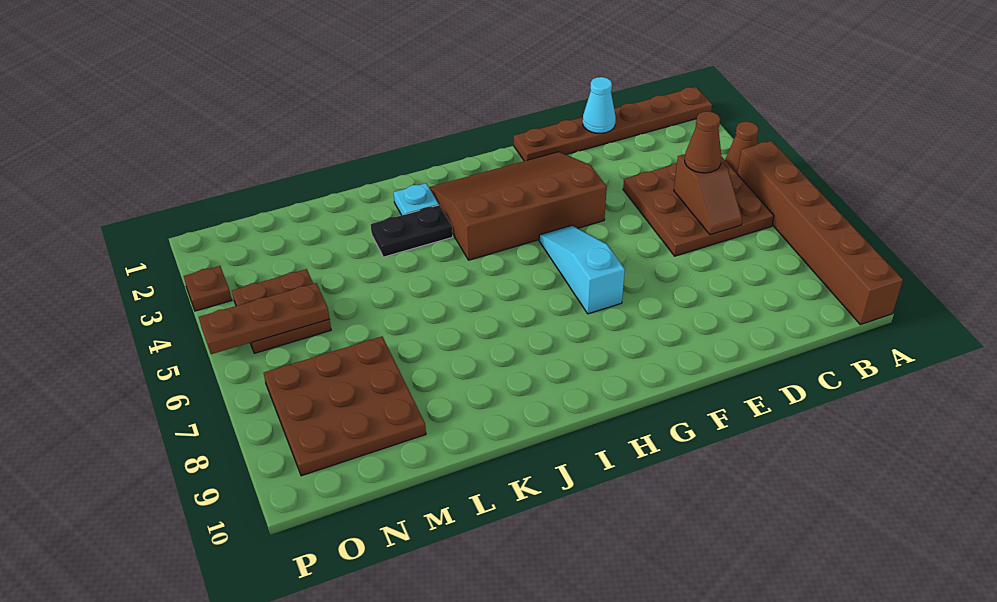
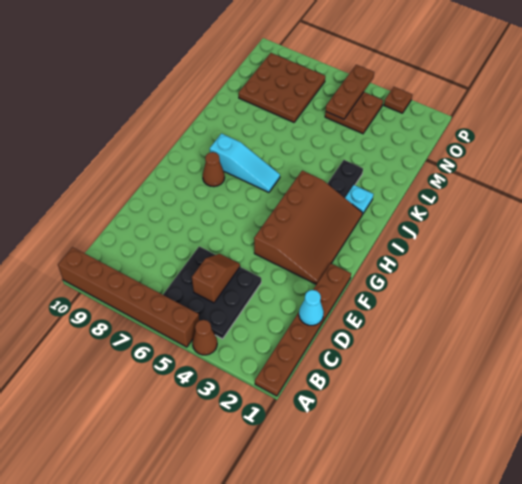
brown 3x3 plate [623,157,774,256] -> black 3x3 plate [163,246,261,339]
brown 1x2 slope [674,154,742,235] -> brown 1x2 slope turned to [192,254,240,303]
brown 1x1 cone [685,111,722,173] -> brown 1x1 cone moved to [203,152,225,187]
cyan 1x3 slope [539,225,625,314] -> cyan 1x3 slope moved to [210,134,280,192]

